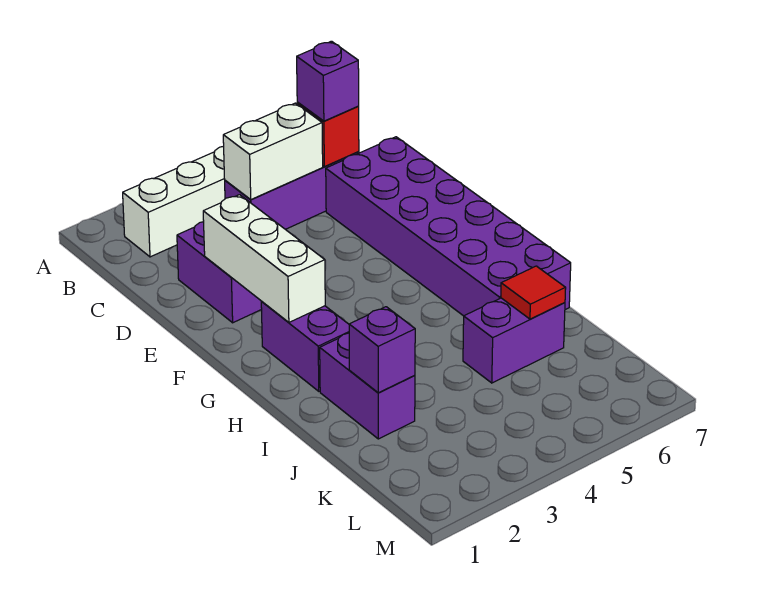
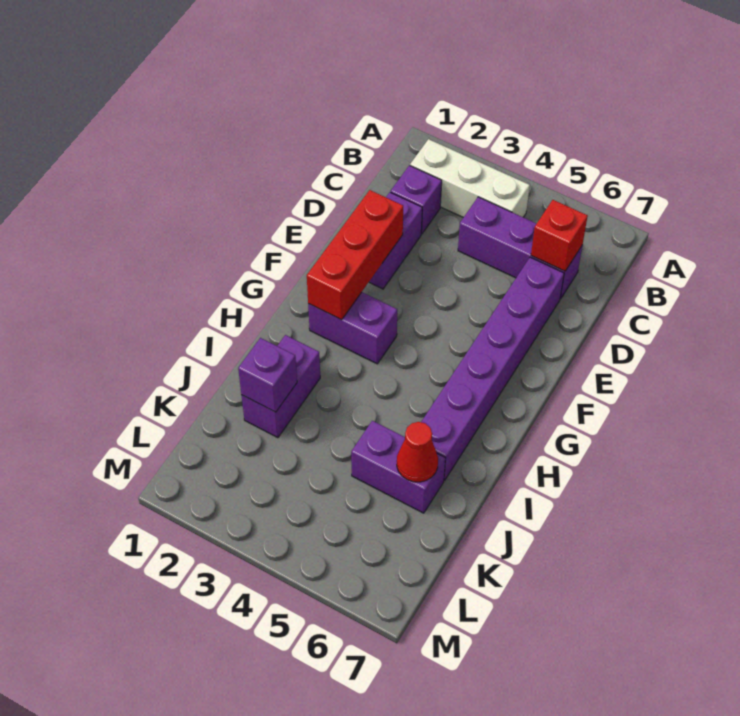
white 1x2 brick [223,103,323,200] -> none
purple 1x1 brick [297,41,359,121] -> purple 1x1 brick moved to [391,165,442,234]
purple 2x6 brick [326,137,571,316] -> purple 1x6 brick [421,257,564,480]
white 1x3 brick [203,195,325,322] -> red 1x3 brick [307,190,403,320]
purple 1x2 brick [261,302,349,391] -> purple 1x2 brick turned to [308,292,397,364]
red 1x1 tile [501,266,566,319] -> red 1x1 cone [397,422,438,482]

